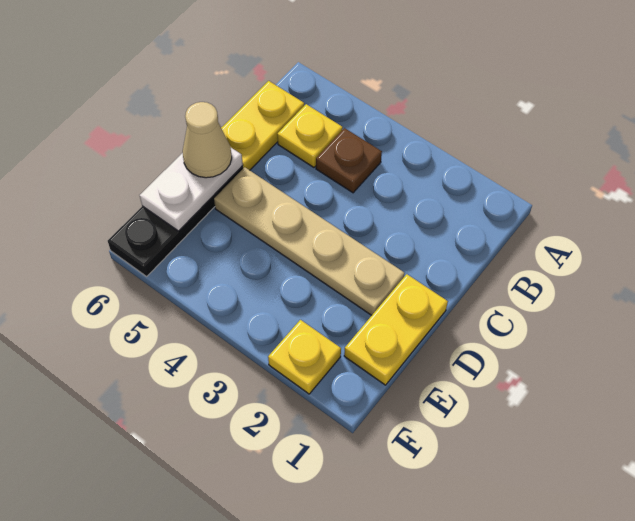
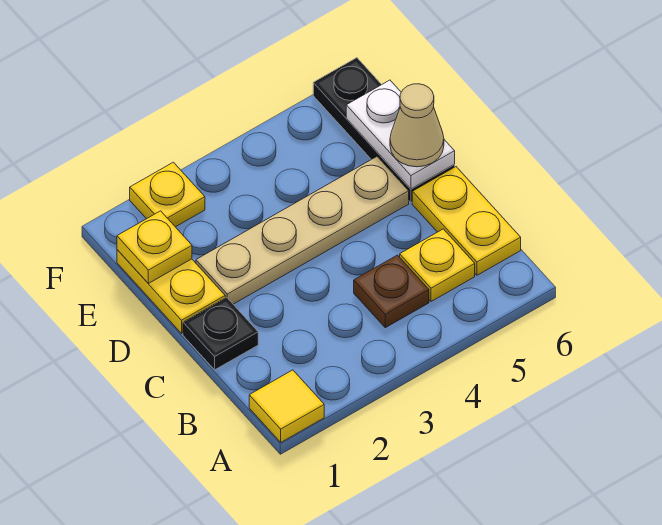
none -> yellow 1x1 tile [249,370,324,442]
none -> black 1x1 plate [183,297,258,370]
none -> yellow 1x1 plate [117,211,192,283]

